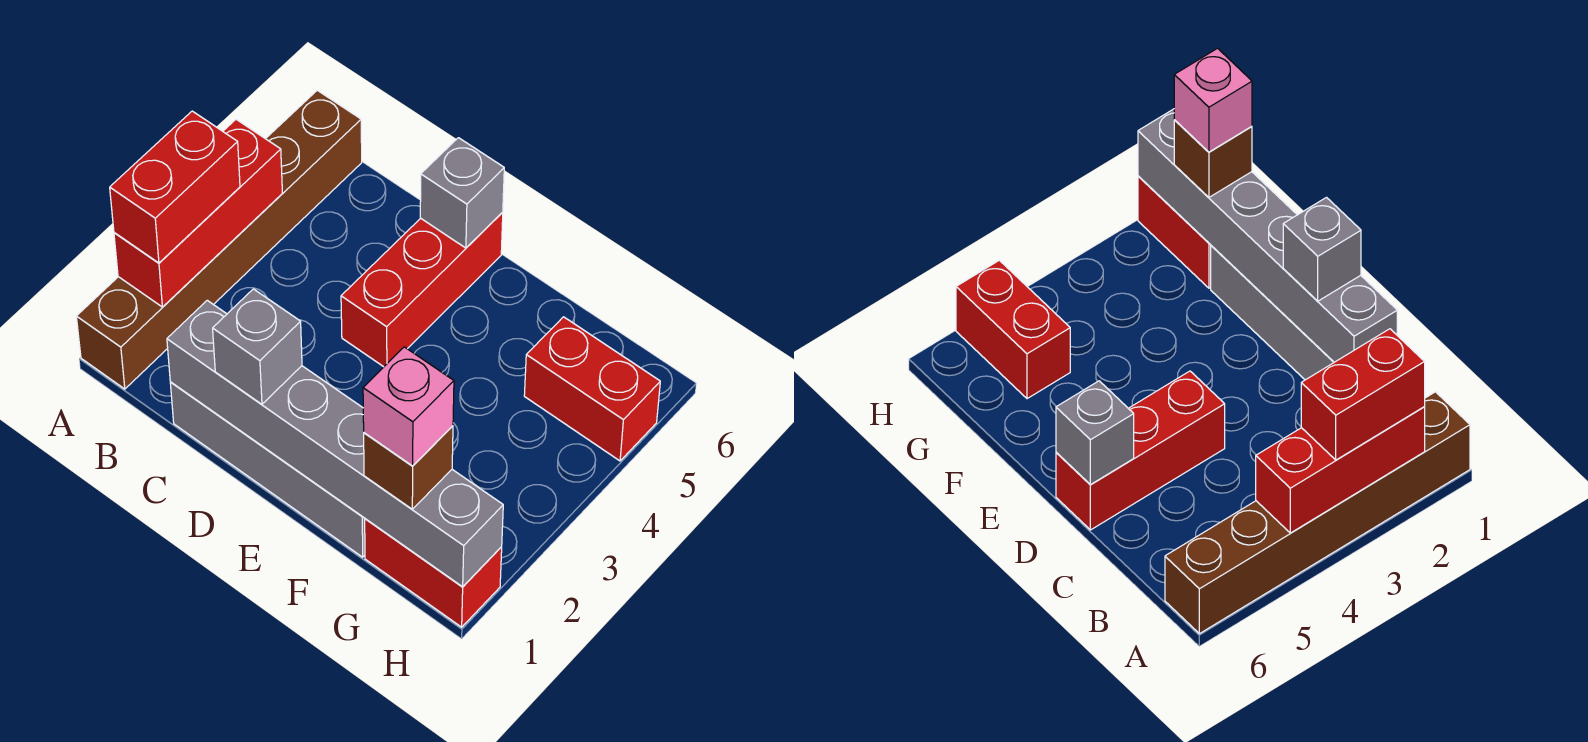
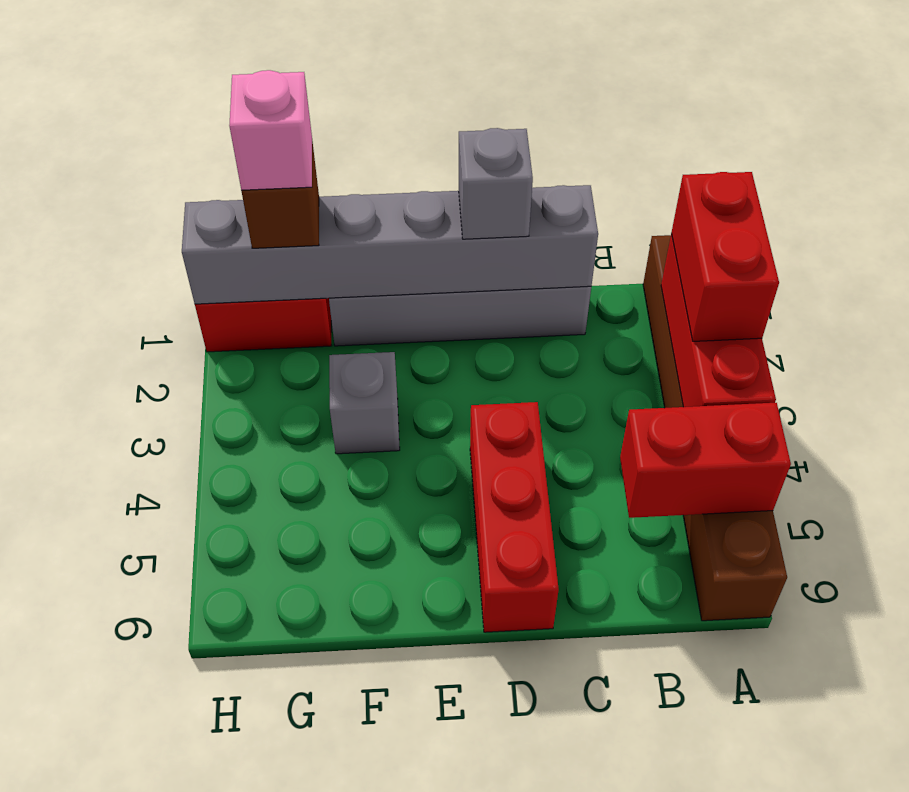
grey 1x1 brick [420,138,504,248] -> grey 1x1 brick moved to [329,352,400,454]
red 1x2 brick [524,317,660,461] -> red 1x2 brick moved to [620,403,791,518]

